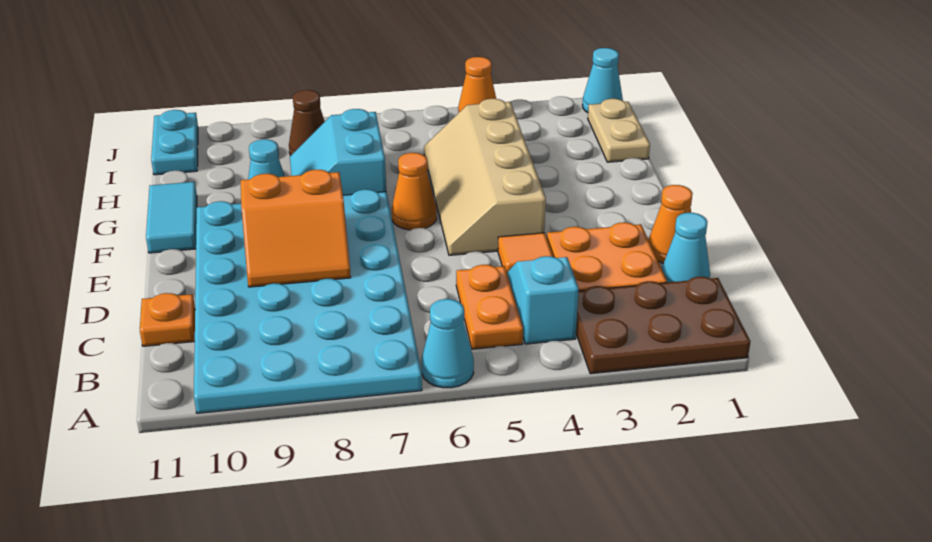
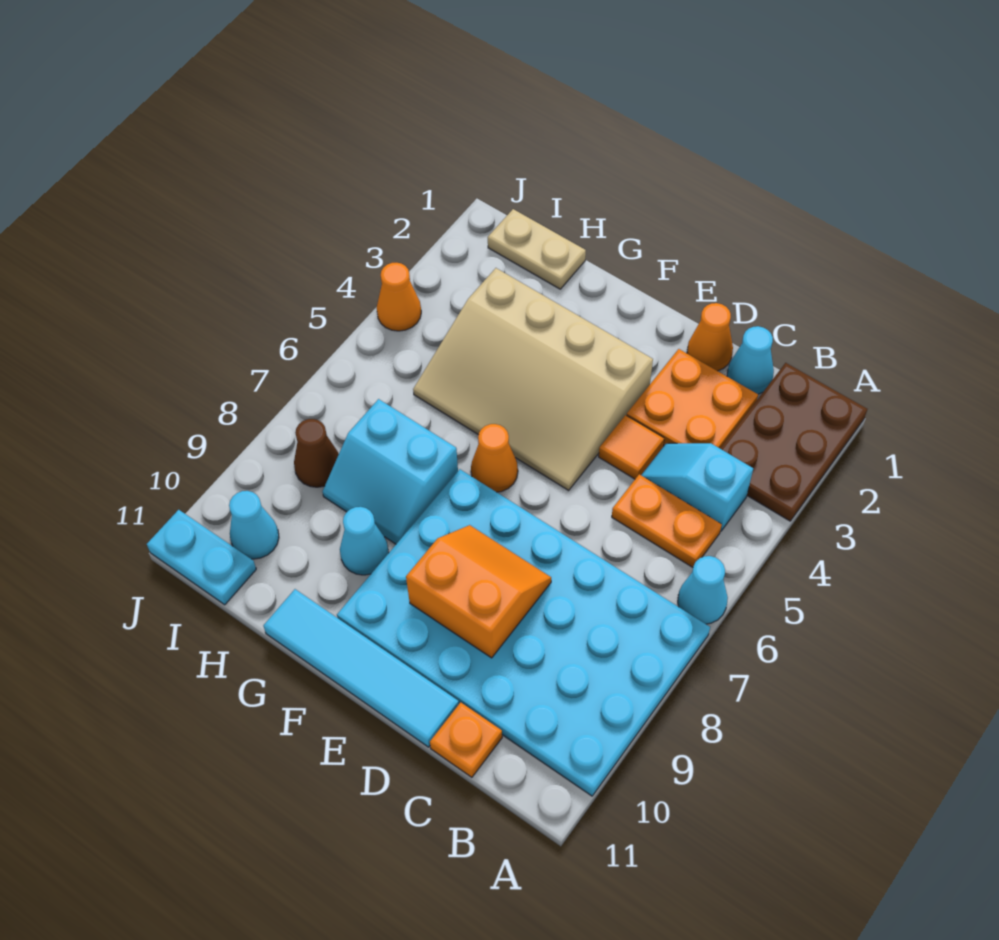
orange 2x2 slope [241,170,351,287] -> orange 2x2 slope turned to [406,525,551,658]
tan 2x4 slope [424,99,546,255] -> tan 3x4 slope [413,268,653,490]
cyan 1x2 tile [146,182,197,253] -> cyan 1x4 tile [263,589,459,747]
cyan 1x1 cone [582,48,623,113] -> cyan 1x1 cone moved to [229,491,279,559]

